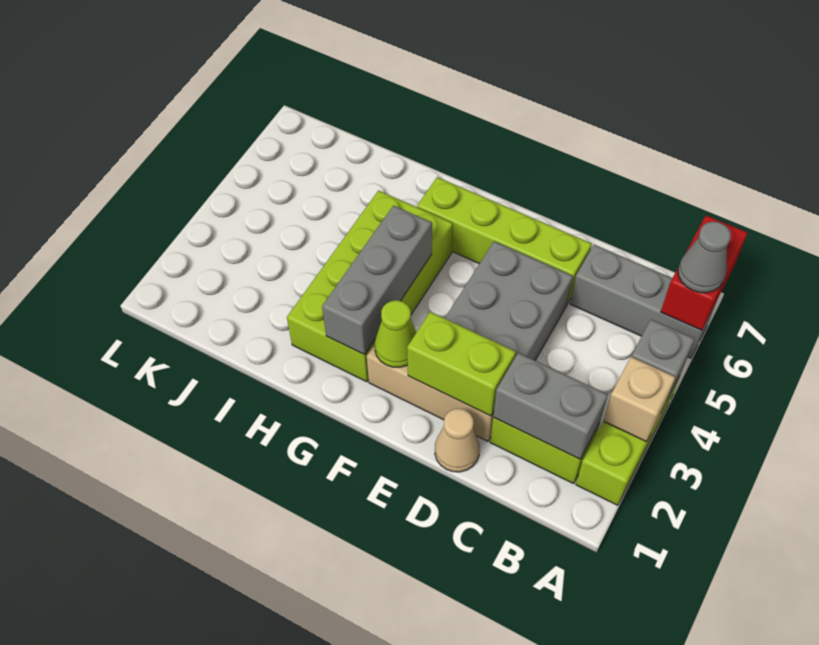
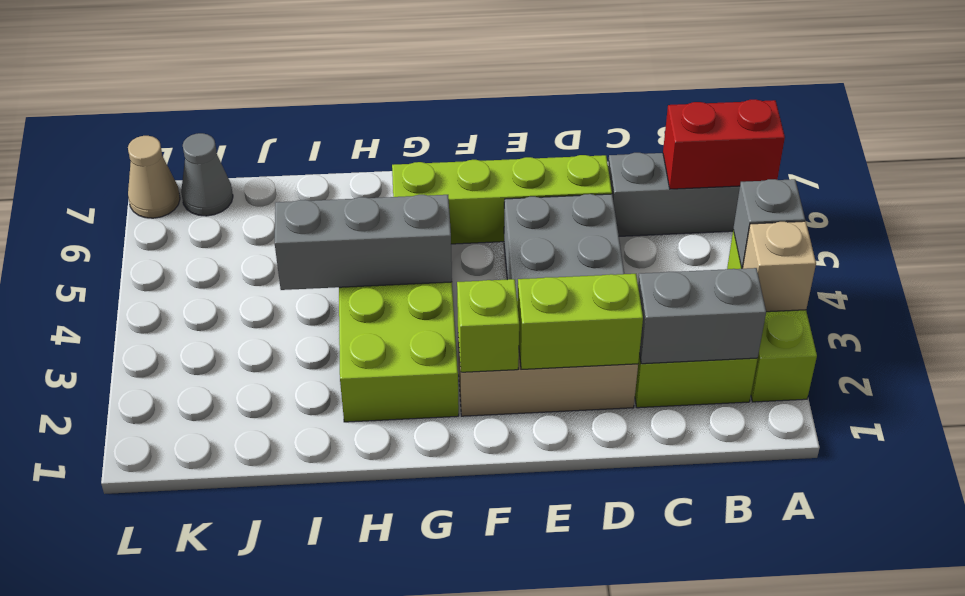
red 1x2 brick [661,215,748,330] -> red 1x2 brick turned to [663,99,785,189]
grey 1x1 cone [678,222,731,293] -> grey 1x1 cone moved to [181,133,233,216]
tan 1x1 cone [435,409,480,472] -> tan 1x1 cone moved to [128,136,180,218]
lime 1x1 cone [375,300,416,367] -> lime 1x1 brick [457,279,519,372]
grey 1x3 brick [322,206,432,355] -> grey 1x3 brick turned to [275,195,452,290]

